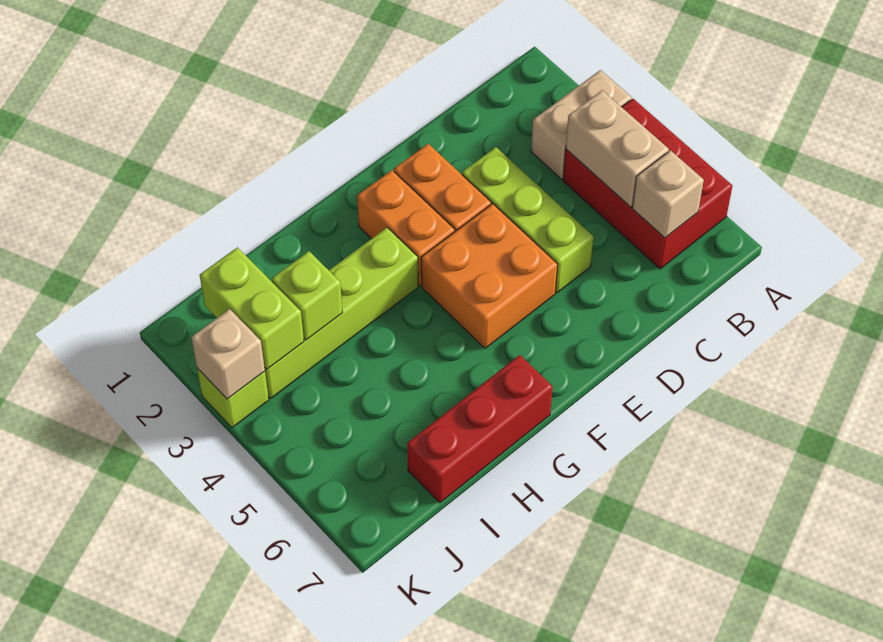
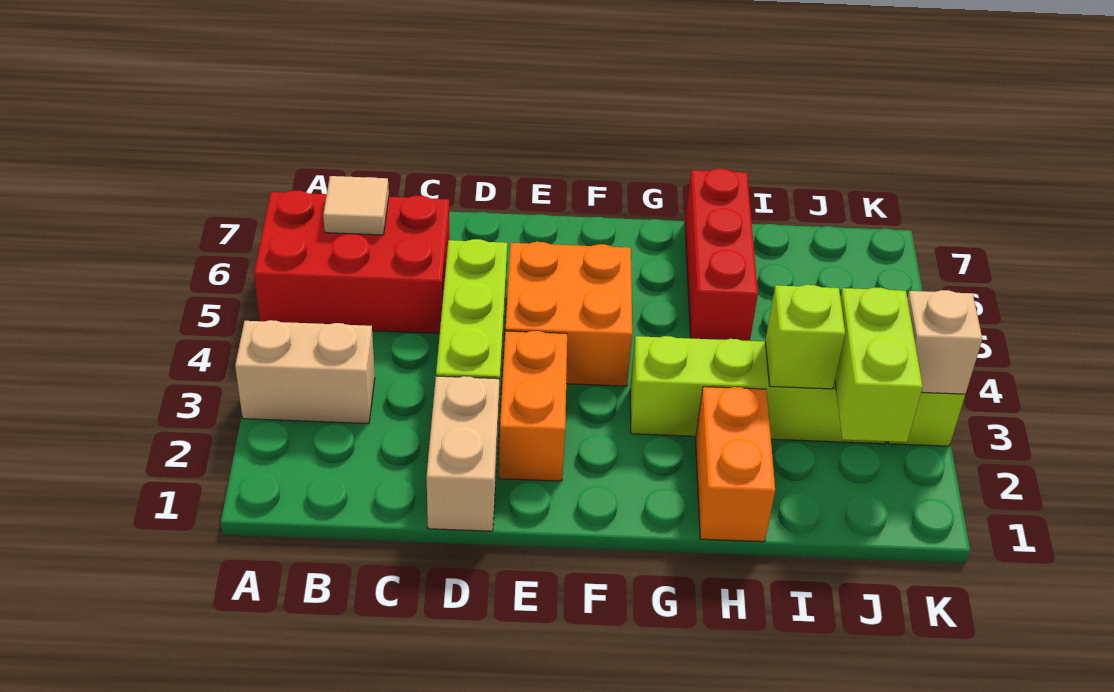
red 2x3 brick [563,99,732,269] -> red 2x3 brick turned to [254,190,450,334]
tan 1x2 brick [566,90,669,207] -> tan 1x2 brick moved to [427,376,499,531]
tan 1x1 brick [632,151,704,238] -> tan 1x1 tile [323,176,389,235]
orange 1x2 brick [357,170,455,286] -> orange 1x2 brick moved to [695,387,775,542]
red 1x3 brick [407,355,553,503] -> red 1x3 brick turned to [685,168,758,341]

